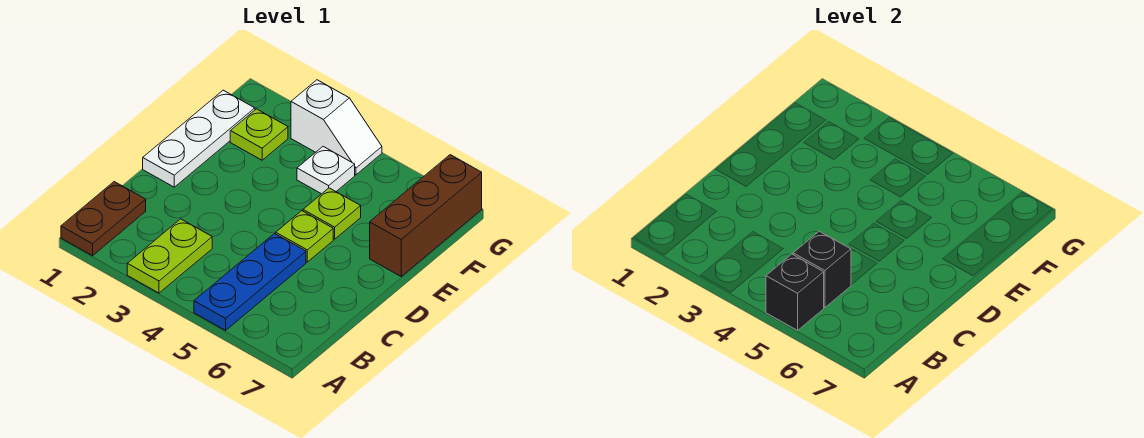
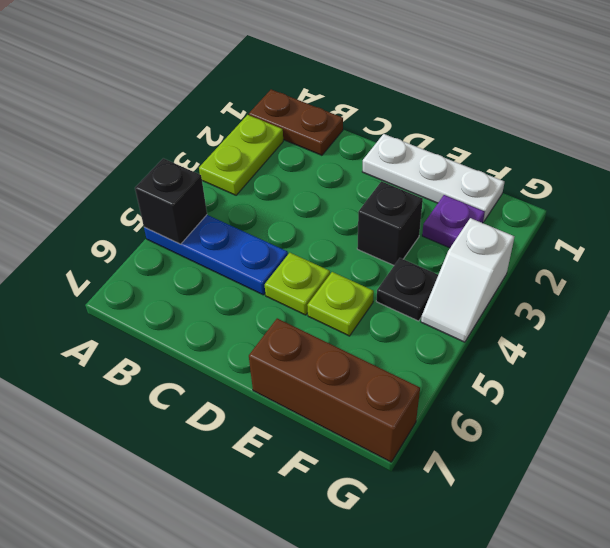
lime 1x2 plate [127,219,212,293] -> lime 1x2 plate turned to [199,115,283,195]
black 1x1 brick [793,231,851,308] -> black 1x1 brick moved to [357,181,423,265]
lime 1x1 plate [230,109,288,160] -> purple 1x1 plate [422,195,485,248]
white 1x1 plate [297,147,355,194] -> black 1x1 plate [376,258,438,321]

